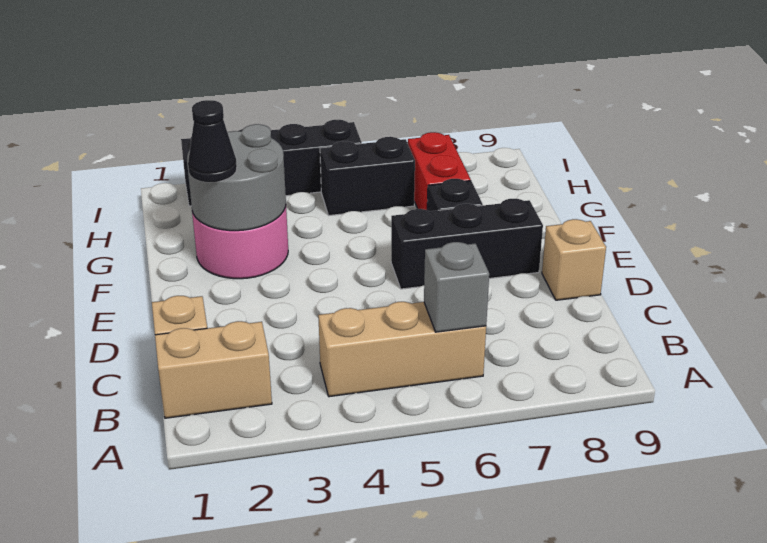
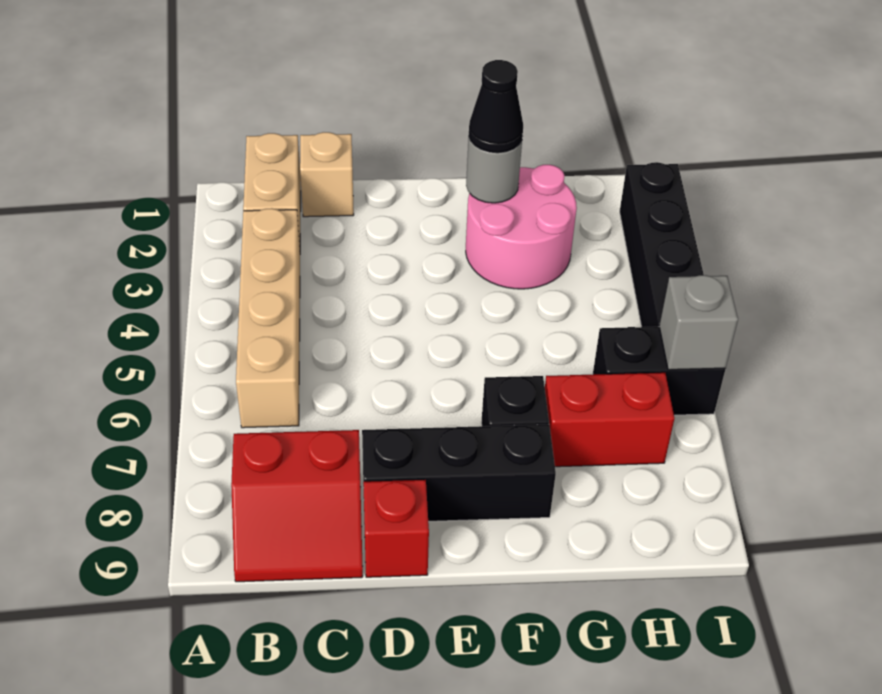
tan 1x3 brick [318,302,486,397] -> tan 1x4 brick [236,208,300,428]
grey 1x1 brick [424,242,489,332] -> grey 1x1 brick moved to [659,275,738,370]
none -> red 2x2 slope [231,430,363,582]
tan 1x1 brick [542,219,606,300] -> red 1x1 brick [363,480,429,577]
black 1x3 brick [391,199,543,289] -> black 1x3 brick turned to [362,425,556,521]
grey 2x2 round brick [187,124,286,231] -> grey 1x1 round brick [466,138,522,203]
black 1x2 brick [320,137,415,215] -> black 1x2 brick turned to [593,327,725,415]

